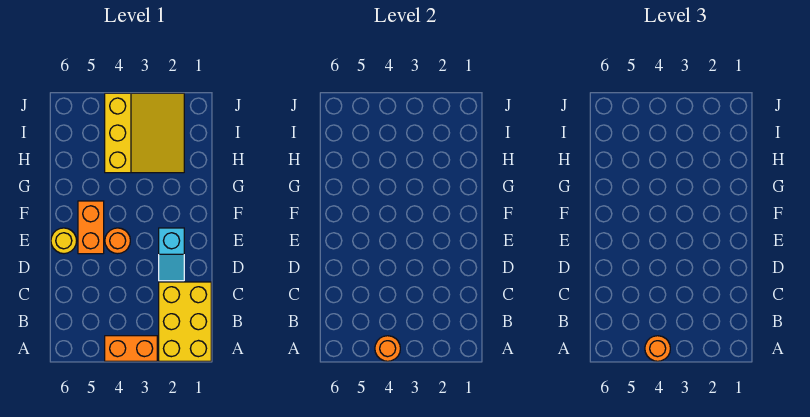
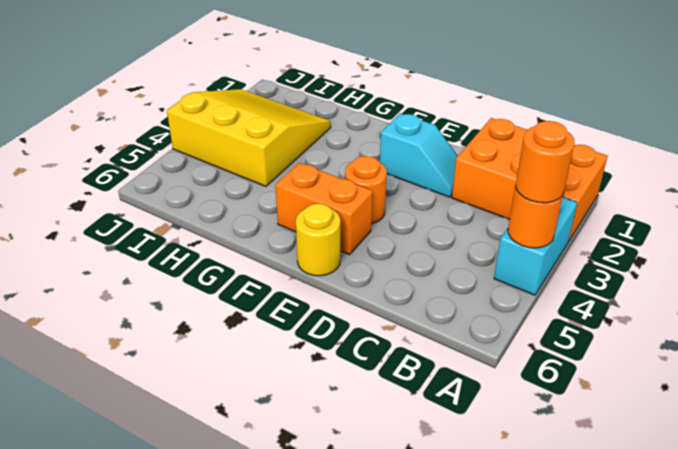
yellow 2x3 brick [159,282,211,361] -> orange 2x3 brick [452,118,608,240]
orange 1x2 brick [105,336,157,361] -> cyan 1x2 brick [494,198,577,295]

